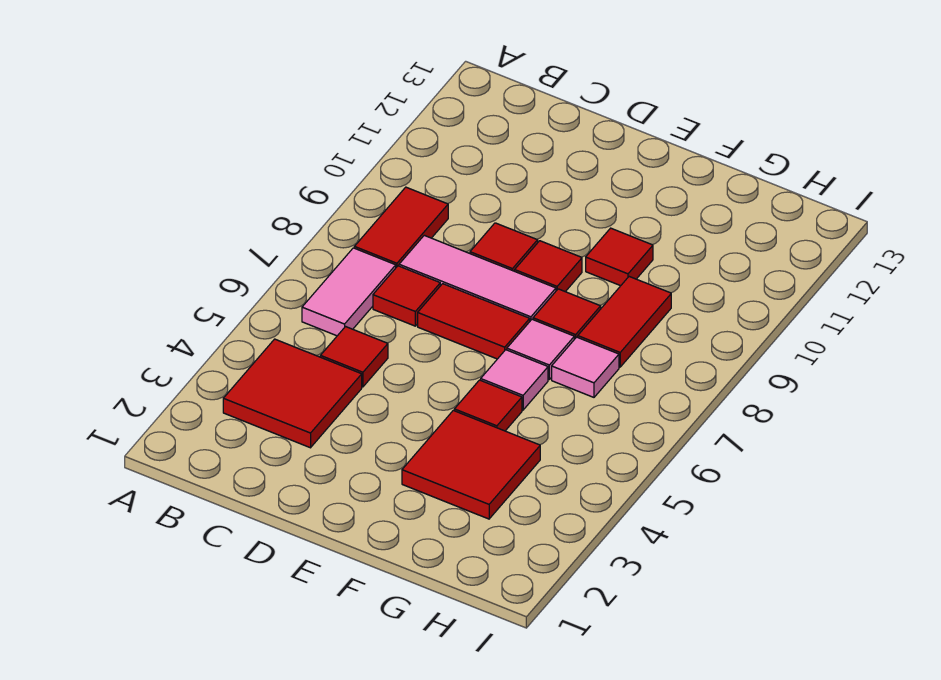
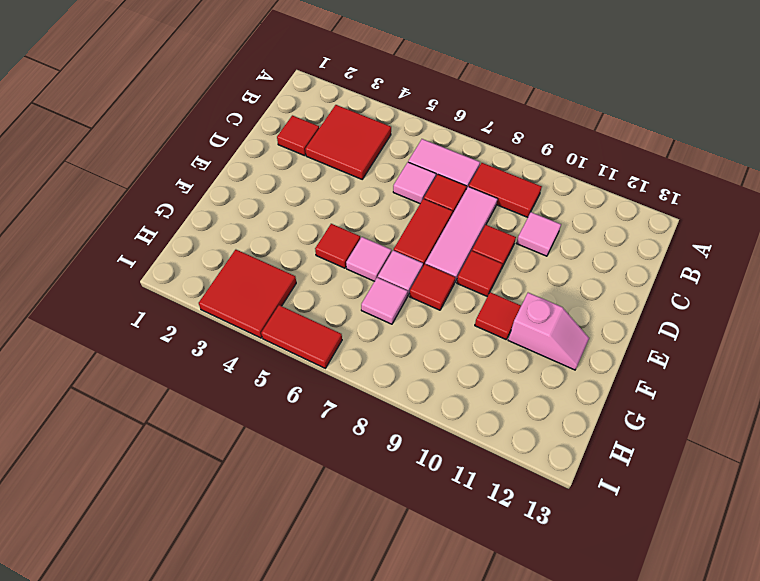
red 1x1 tile [320,327,388,387] -> red 1x1 tile moved to [277,115,319,156]
none -> pink 1x1 tile [393,162,436,203]
none -> pink 1x1 tile [517,212,561,256]
red 2x2 tile [402,410,540,519] -> red 2x2 tile moved to [199,250,296,338]
none -> pink 1x2 slope [508,293,589,370]
red 1x2 tile [578,277,671,367] -> red 1x2 tile moved to [261,305,342,368]

